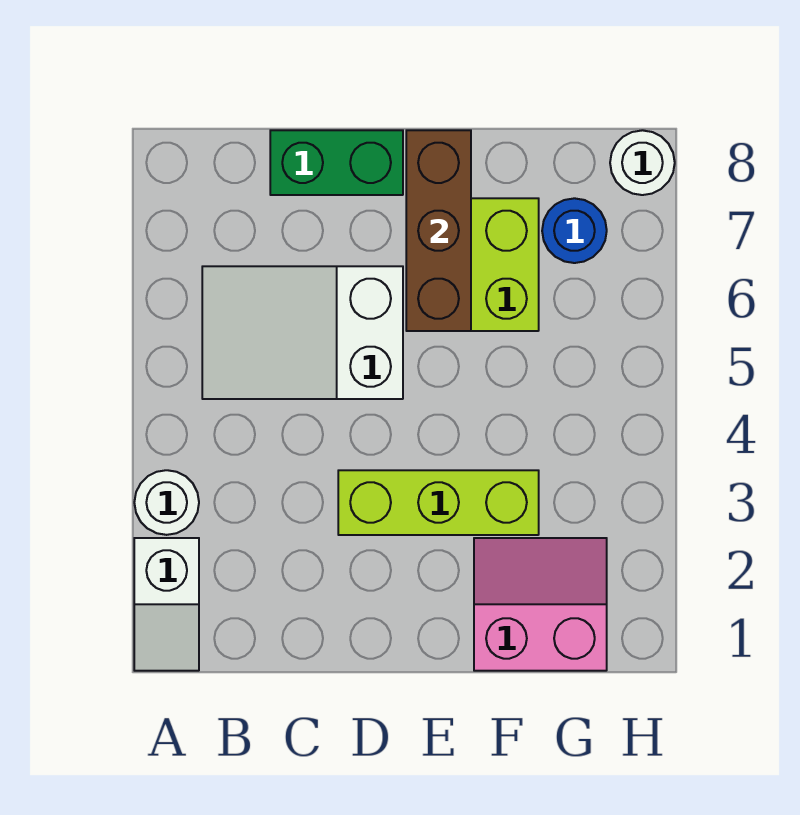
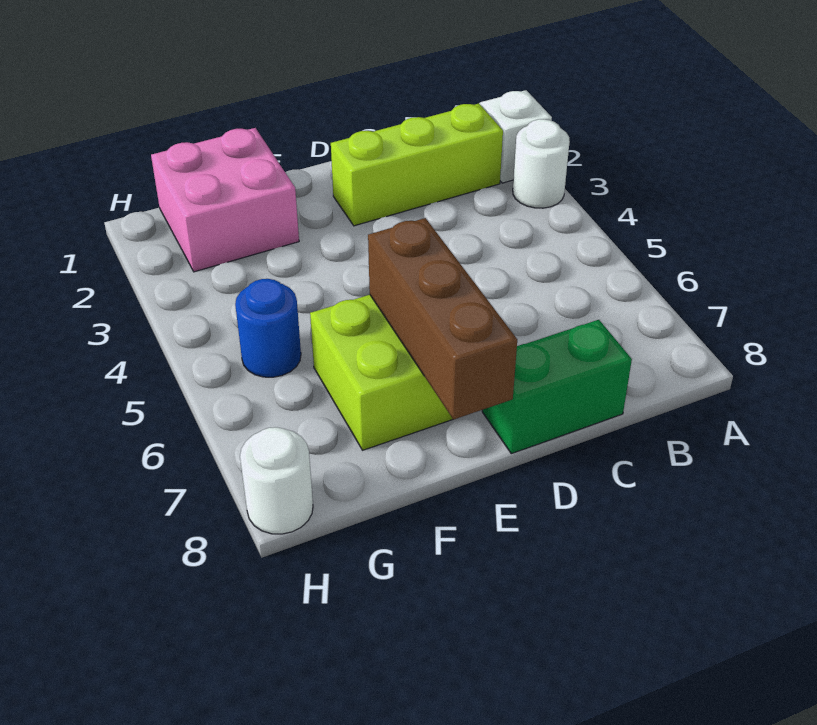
white 2x3 slope [202,266,403,399] -> none
lime 1x3 brick [338,470,539,535] -> lime 1x3 brick moved to [331,104,503,226]
pink 2x2 slope [474,538,607,671] -> pink 2x2 brick [151,128,299,272]
blue 1x1 round brick [542,198,607,263] -> blue 1x1 round brick moved to [235,279,301,377]

